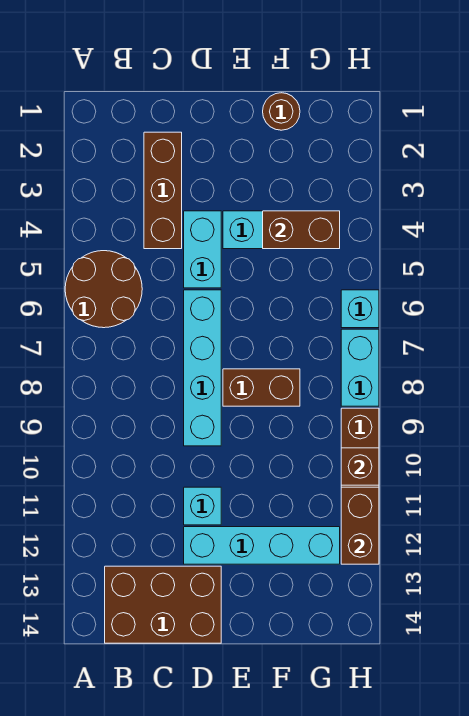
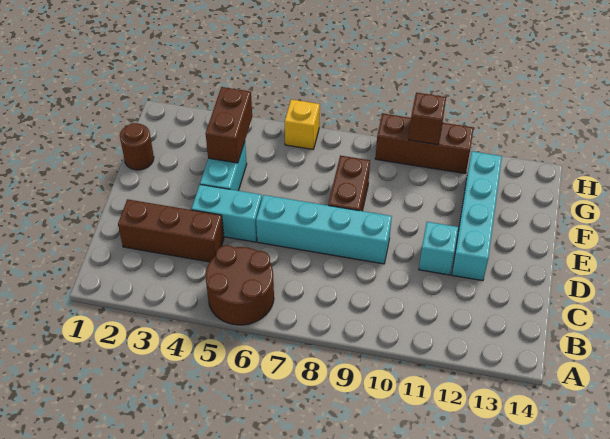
brown 2x3 brick [105,566,221,643] -> none
cyan 1x1 brick [341,290,379,328] -> yellow 1x1 brick [285,100,320,149]
cyan 1x2 brick [341,329,379,406] -> none
brown 1x2 brick [341,487,379,564] -> none

